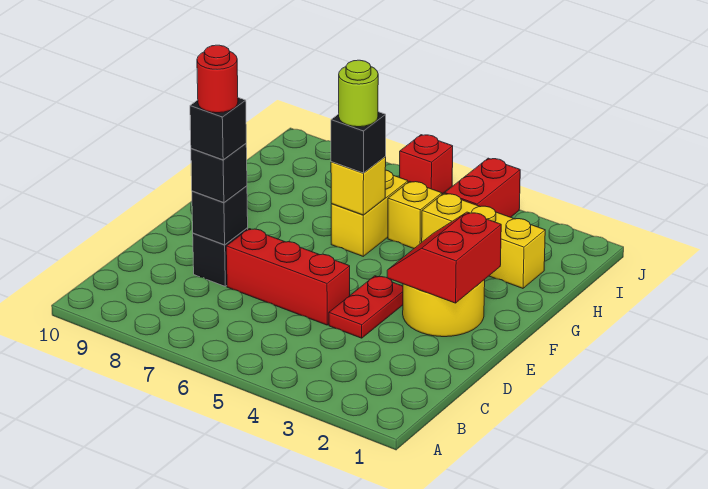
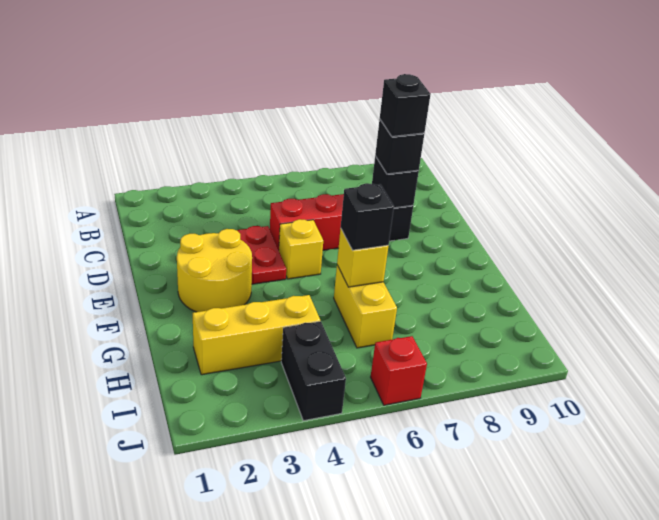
red 1x1 round brick [197,45,238,113] -> none
red 2x2 slope [387,212,501,303] -> none
lime 1x1 round brick [339,60,378,127] -> none
yellow 1x1 brick [388,181,442,248] -> yellow 1x1 brick moved to [279,219,323,279]
red 1x2 brick [445,158,520,217] -> black 1x2 brick [281,321,346,421]

